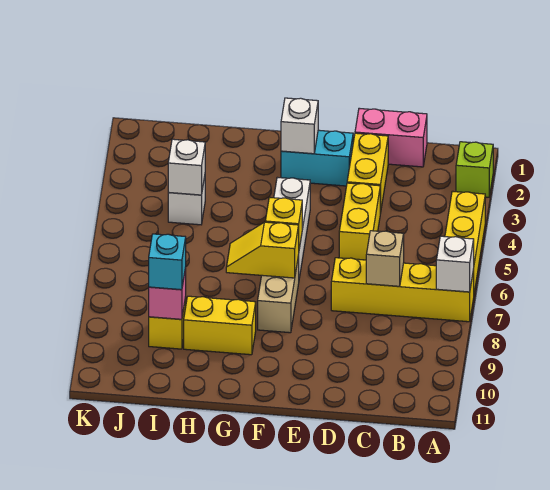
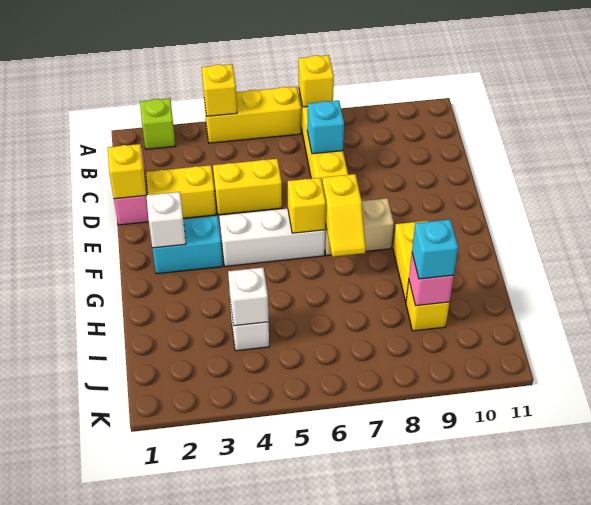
none -> yellow 1x1 brick [202,64,237,116]
white 1x1 brick [436,236,474,292] -> yellow 1x1 brick [299,55,334,107]
tan 1x1 brick [366,231,404,286] -> cyan 1x1 brick [307,100,344,154]
none -> yellow 1x1 brick [108,144,146,199]
cyan 1x2 brick [281,130,353,186] -> cyan 1x2 brick turned to [152,216,223,274]

